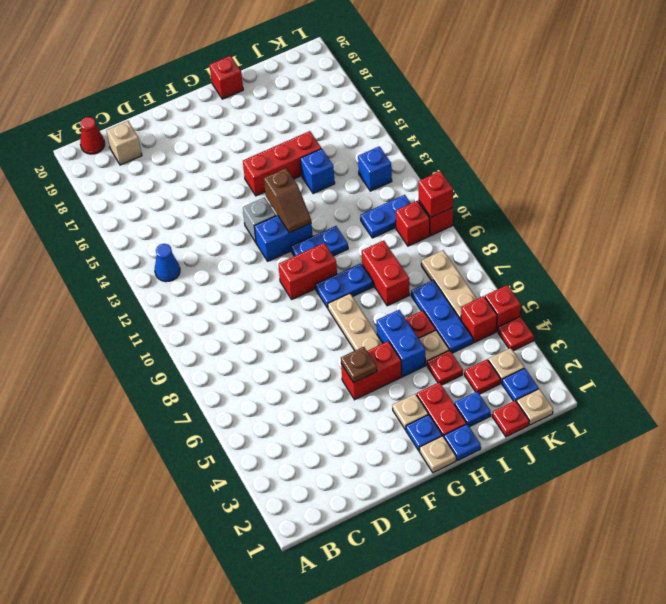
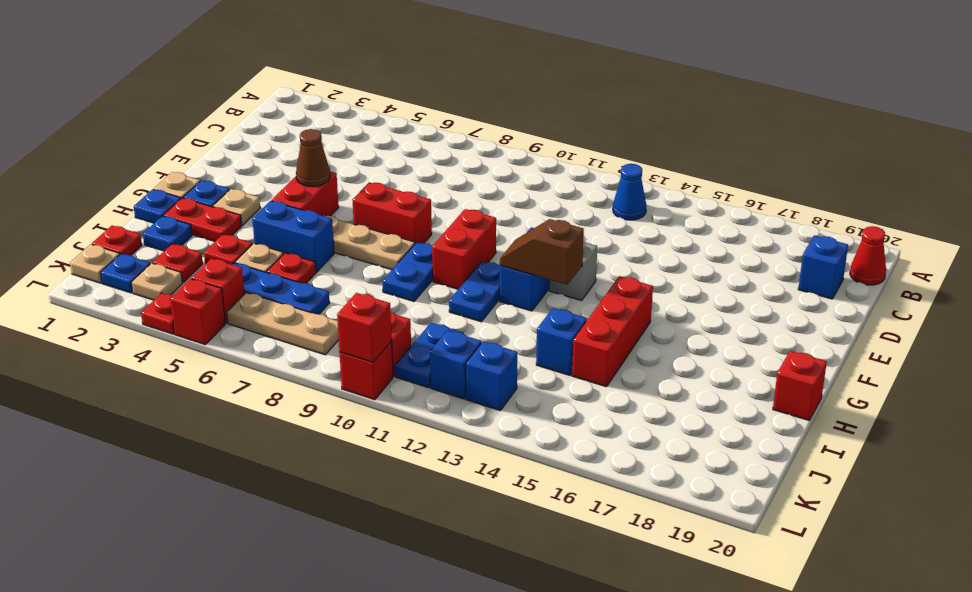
tan 1x1 brick [106,121,142,165] -> blue 1x1 brick [798,235,848,299]
brown 1x1 plate [341,347,377,383] -> brown 1x1 cone [296,129,330,186]
red 1x2 brick [362,240,409,306] -> red 1x2 brick moved to [353,182,432,244]
none -> blue 1x1 brick [430,330,481,399]

